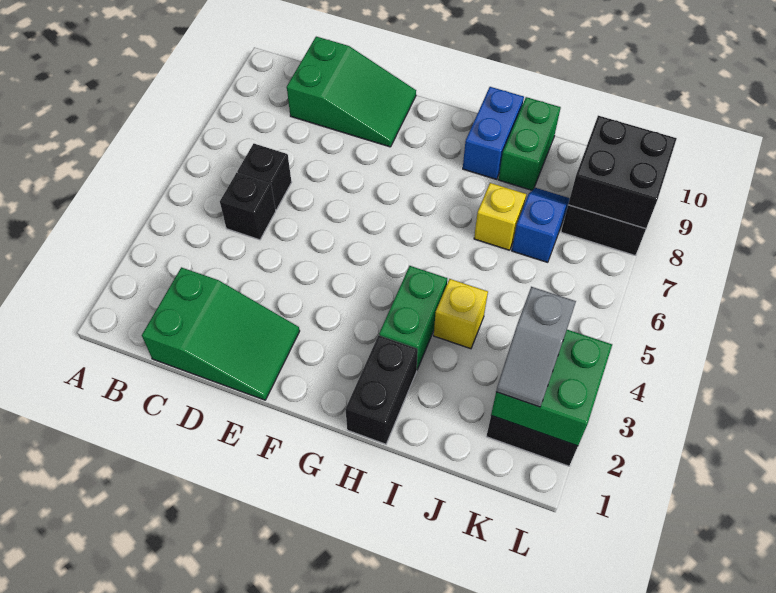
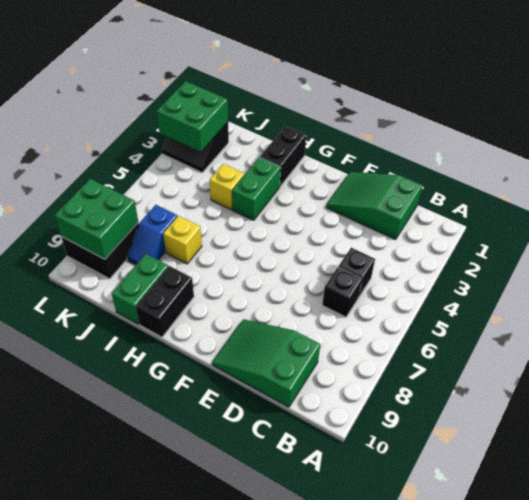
blue 1x2 brick [463,87,524,179] -> black 1x2 brick [136,266,194,337]
grey 1x2 slope [496,287,576,407] -> none
black 2x2 brick [568,116,677,229] -> green 2x2 brick [55,179,138,259]

